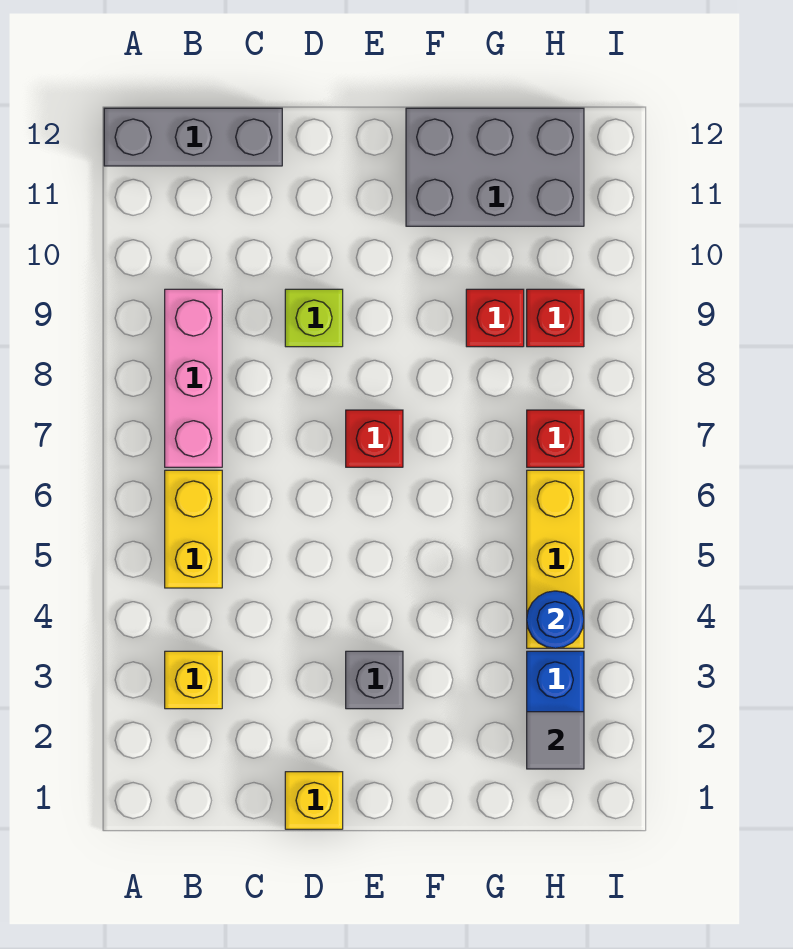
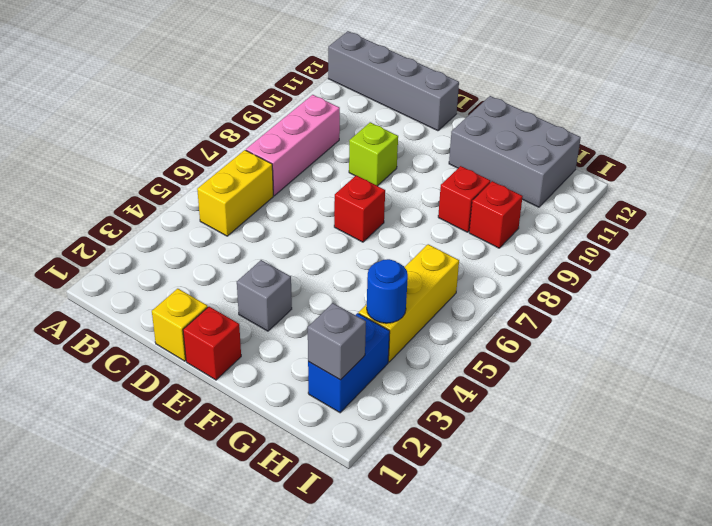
grey 1x3 brick [104,108,282,166] -> grey 1x4 brick [328,31,459,131]
yellow 1x1 brick [165,651,222,709] -> none
grey 1x1 tile [527,712,584,769] -> grey 1x1 brick [308,303,366,380]
red 1x1 brick [527,410,584,467] -> red 1x1 brick moved to [183,307,241,380]

